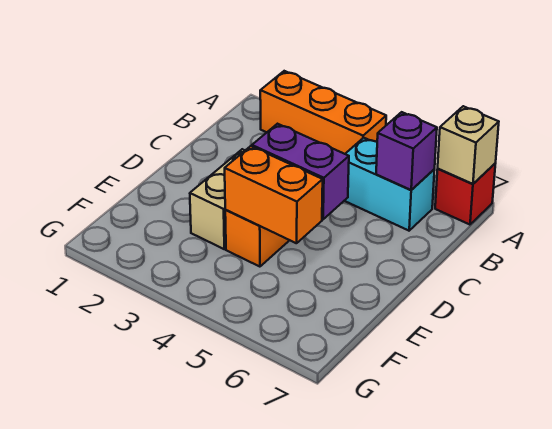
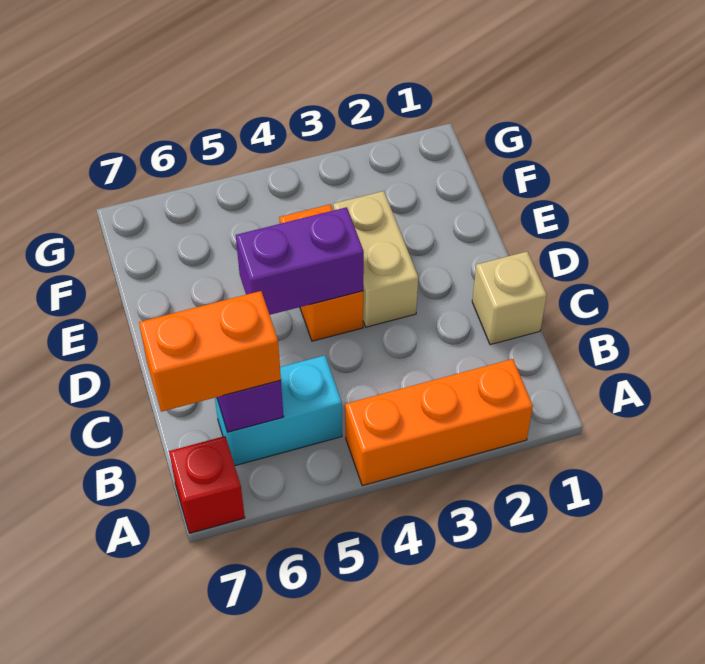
tan 1x1 brick [438,106,499,184] -> tan 1x1 brick moved to [472,252,547,345]
orange 1x2 brick [225,146,323,243] -> orange 1x2 brick moved to [139,291,281,412]

